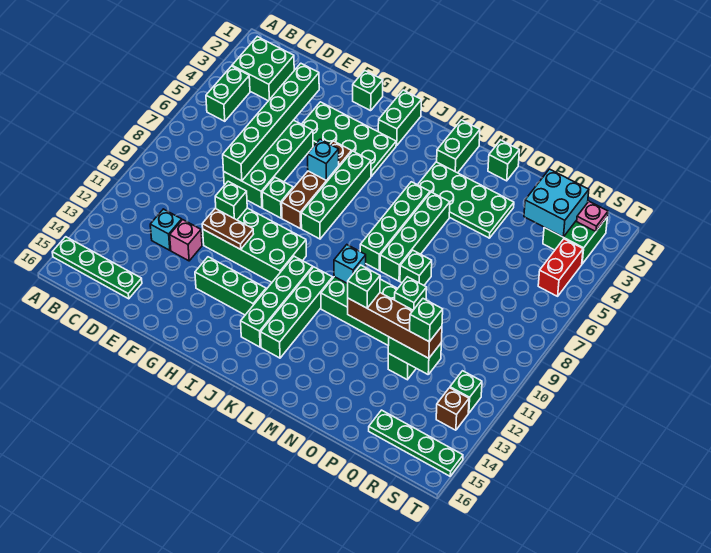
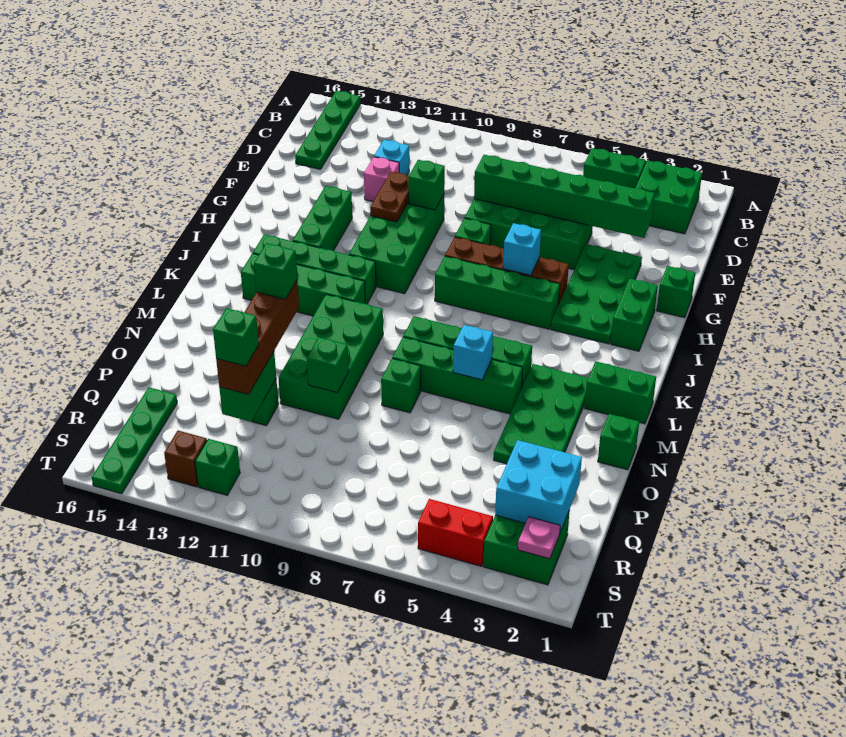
green 1x2 brick [378,90,421,146] -> green 1x2 brick turned to [611,279,658,351]
cyan 1x1 brick [334,245,366,284] -> cyan 1x1 brick moved to [453,325,493,380]

